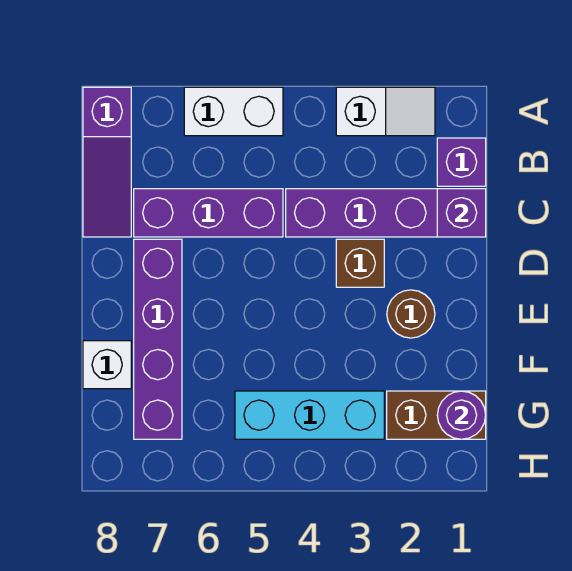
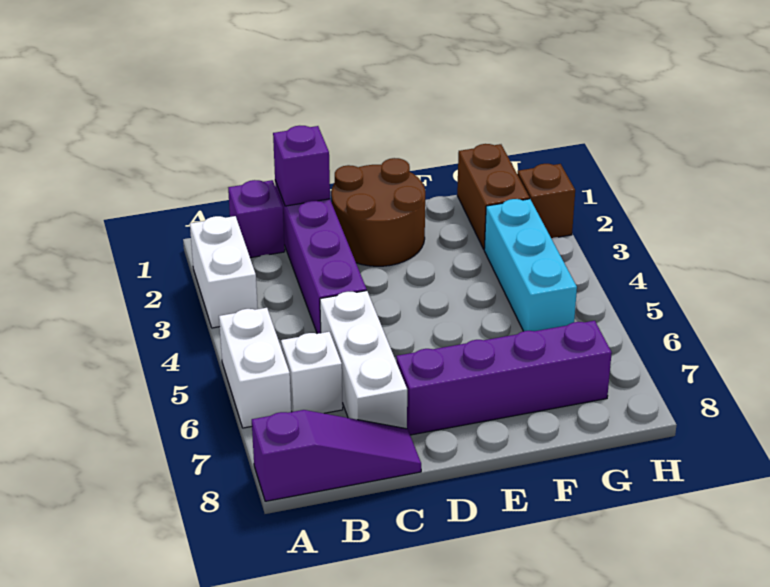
white 1x2 slope [336,87,435,136] -> white 1x2 brick [190,216,258,328]
purple 1x3 brick [134,189,283,237] -> white 1x3 brick [320,291,407,429]
brown 1x1 brick [336,239,384,287] -> brown 1x1 brick moved to [517,164,575,238]
brown 1x1 round brick [387,290,435,338] -> brown 2x2 round brick [331,158,425,266]
white 1x1 brick [83,341,131,389] -> white 1x1 brick moved to [281,332,343,413]
purple 1x1 round brick [437,391,486,439] -> none

